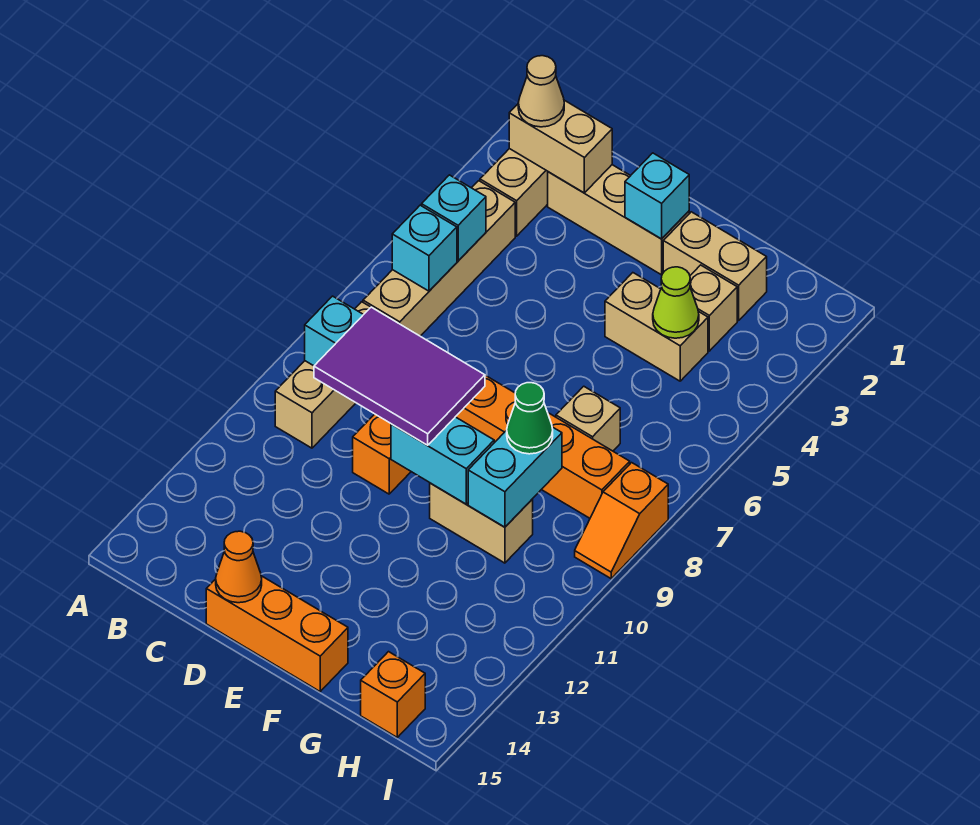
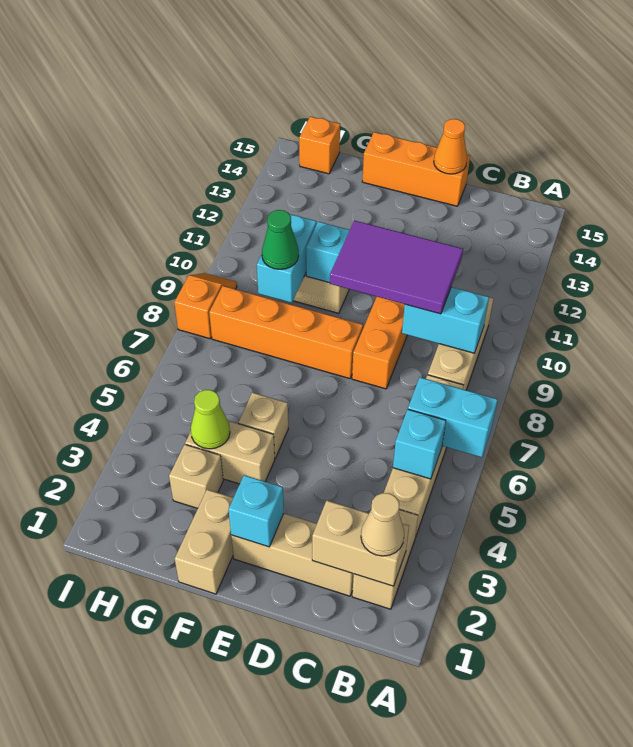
cyan 1x1 brick [392,205,457,291] -> cyan 1x2 brick [408,377,498,457]
tan 1x2 brick [663,212,767,321] -> tan 1x2 brick turned to [175,490,233,594]
tan 1x1 brick [556,386,620,451] -> tan 1x1 brick moved to [238,392,288,458]

